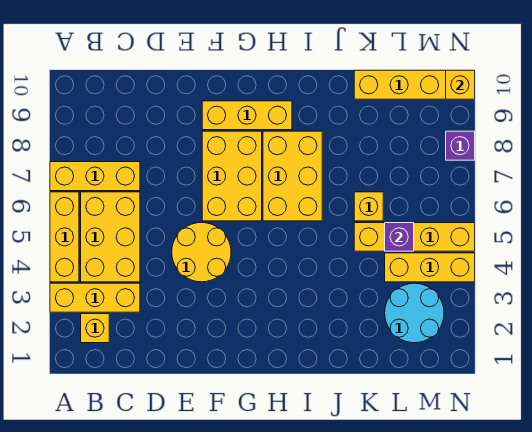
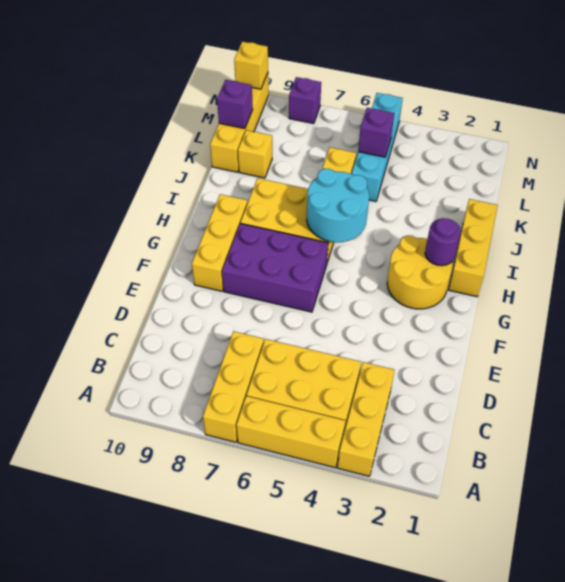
yellow 1x1 brick [81,314,109,343] -> yellow 1x1 brick moved to [238,130,272,178]
yellow 2x2 round brick [172,223,231,282] -> yellow 2x2 round brick moved to [387,236,453,309]
yellow 2x3 brick [202,131,262,221] -> purple 2x3 brick [222,223,328,312]
none -> purple 1x1 round brick [425,218,461,266]
yellow 1x4 brick [354,223,475,251] -> cyan 1x4 brick [351,93,403,202]
cyan 2x2 round brick [385,283,444,343] -> cyan 2x2 round brick moved to [307,169,369,242]
yellow 1x3 brick [385,253,475,282] -> yellow 1x3 brick moved to [449,199,498,297]
none -> purple 1x1 brick [217,80,253,129]

